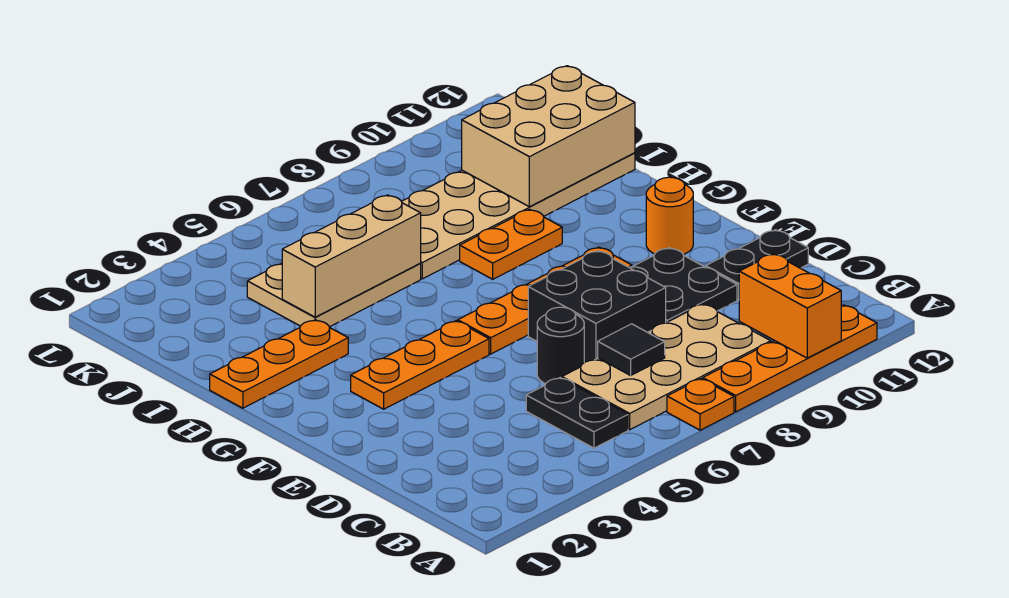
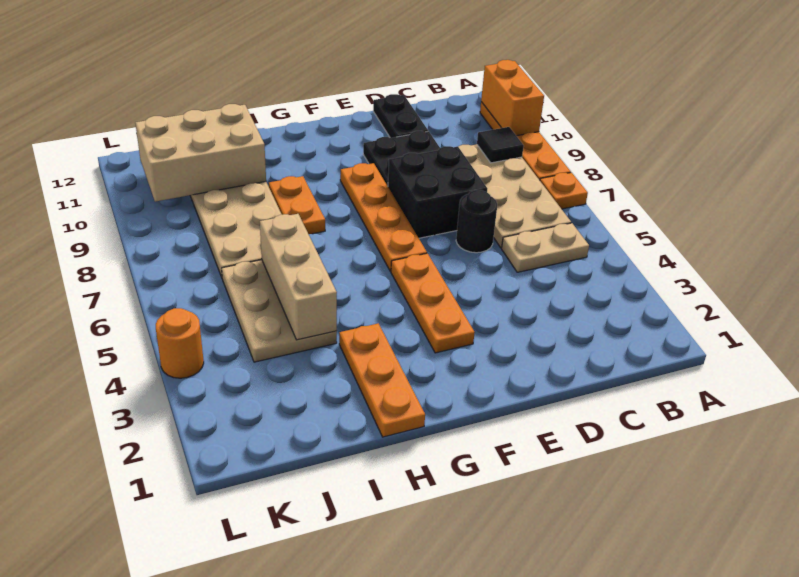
orange 1x2 brick [739,254,841,358] -> orange 1x2 brick turned to [481,60,544,136]
black 1x2 plate [526,378,628,448] -> tan 1x2 plate [502,223,589,272]
black 1x1 tile [598,324,665,375] -> black 1x1 tile moved to [477,127,524,163]
orange 1x1 round brick [646,177,693,254] -> orange 1x1 round brick moved to [156,308,204,378]
tan 2x3 brick [462,66,635,207] -> tan 2x3 brick turned to [136,104,266,202]

